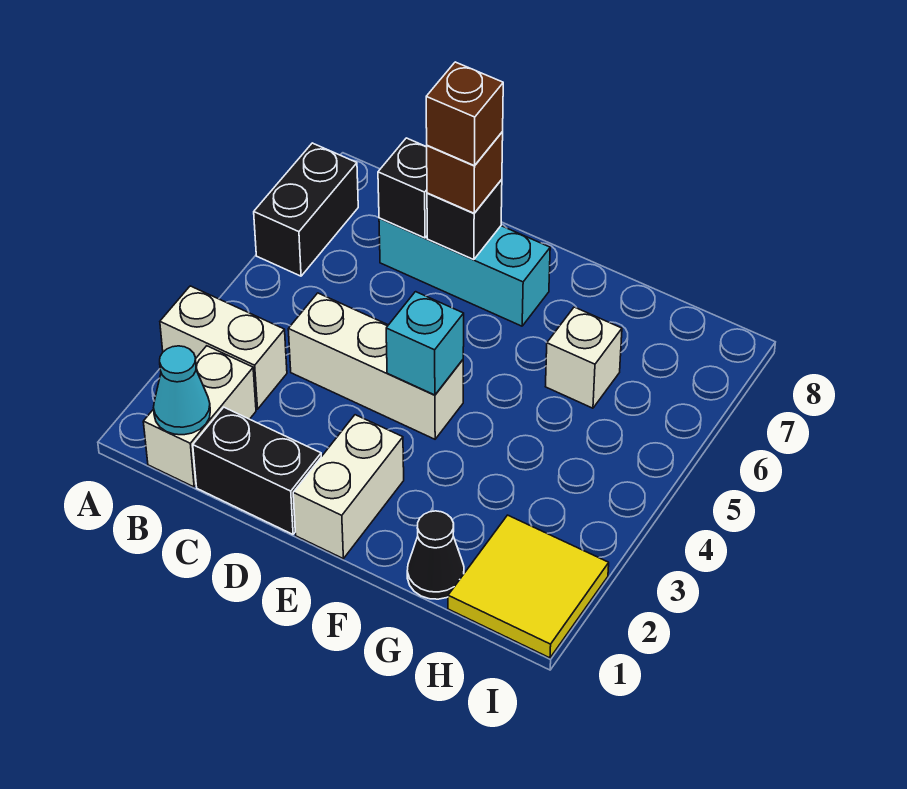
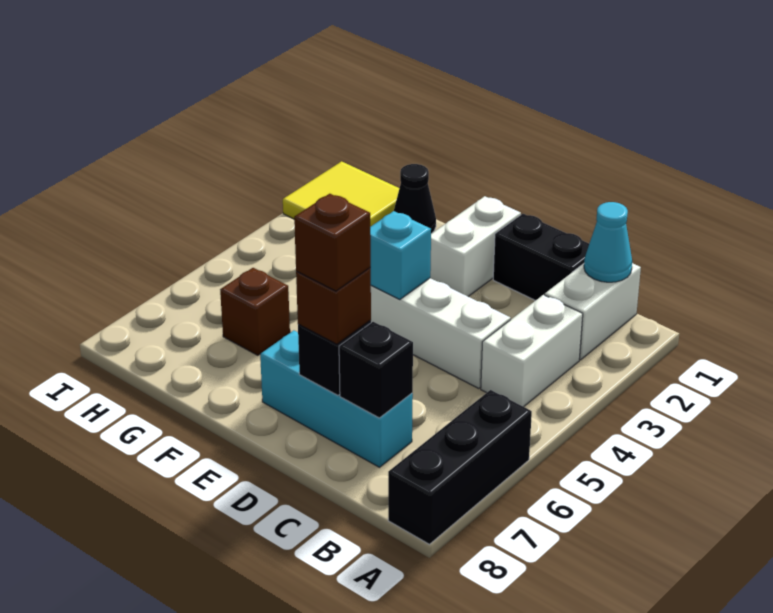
white 1x2 brick [160,286,287,409] -> white 1x2 brick turned to [481,295,583,407]
black 1x2 brick [254,143,358,276] -> black 1x3 brick [388,390,532,544]
white 1x1 brick [545,307,622,408] -> brown 1x1 brick [220,268,290,355]

